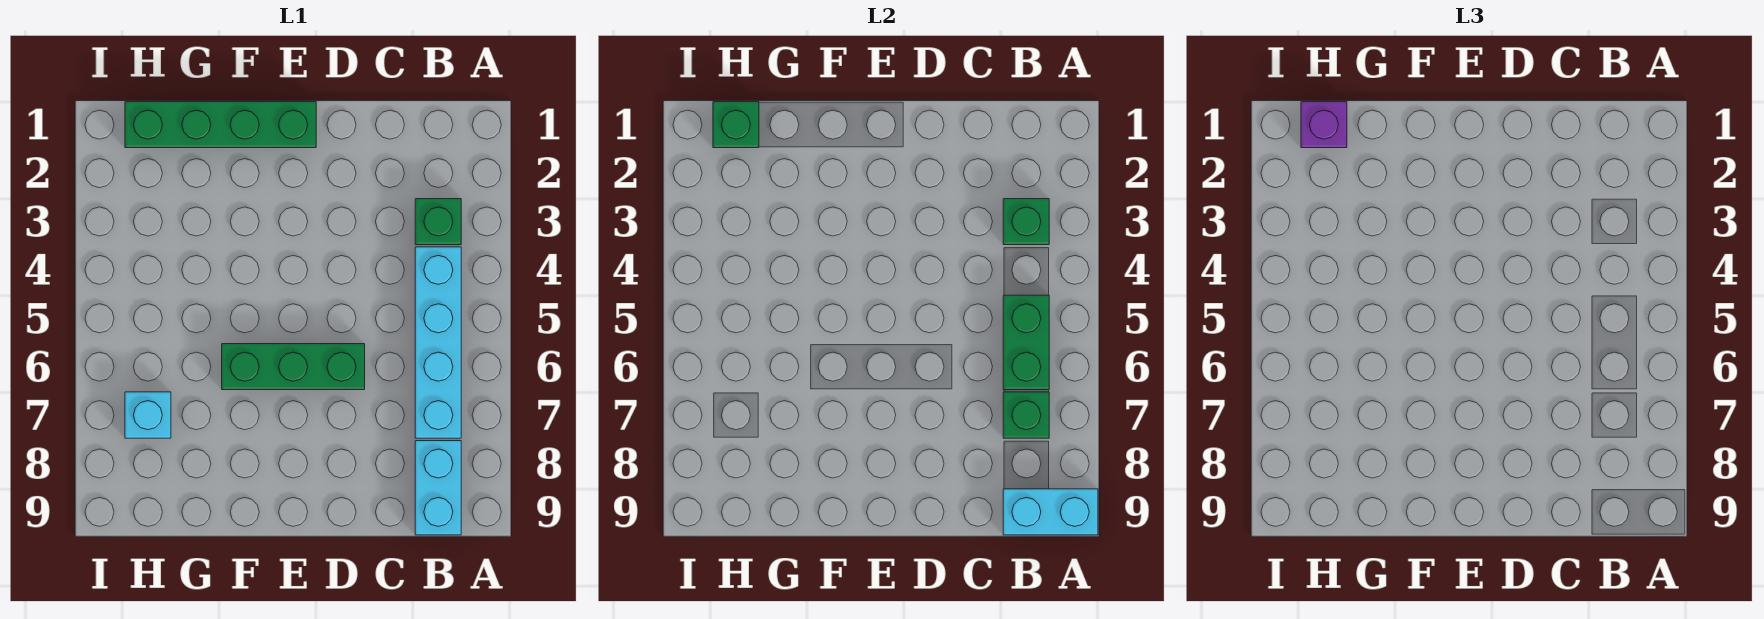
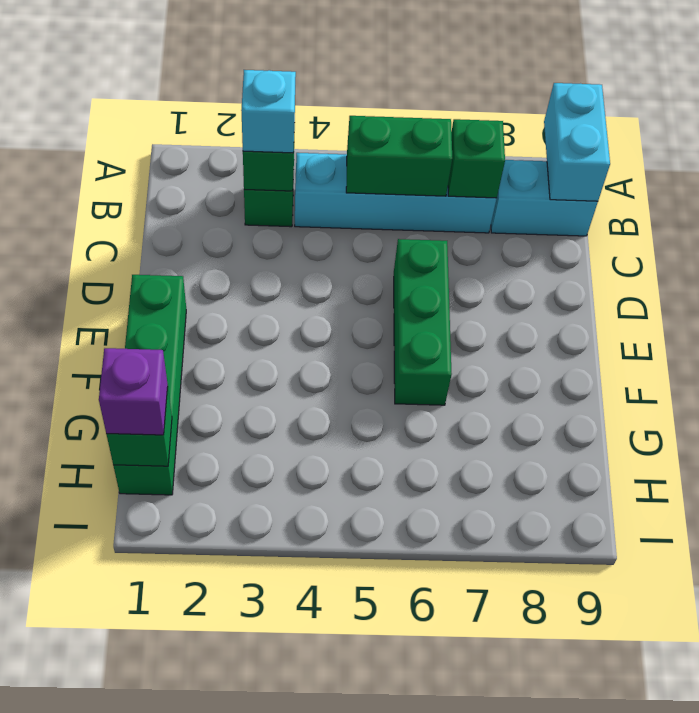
cyan 1x1 brick [125,392,171,438] -> cyan 1x1 brick moved to [241,70,296,153]

